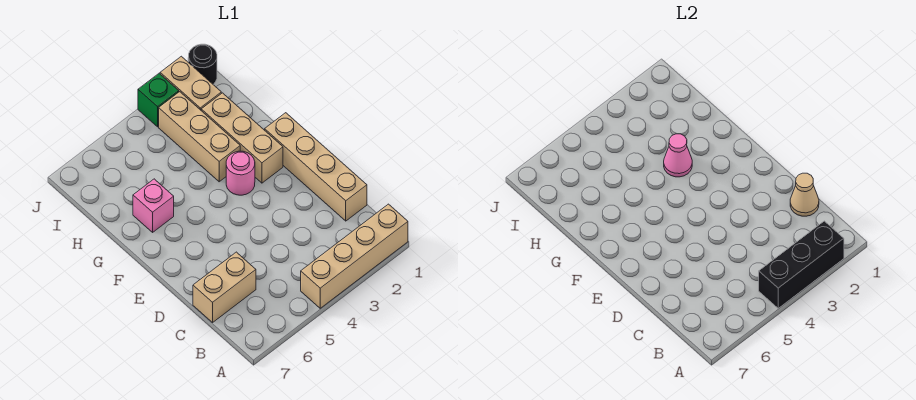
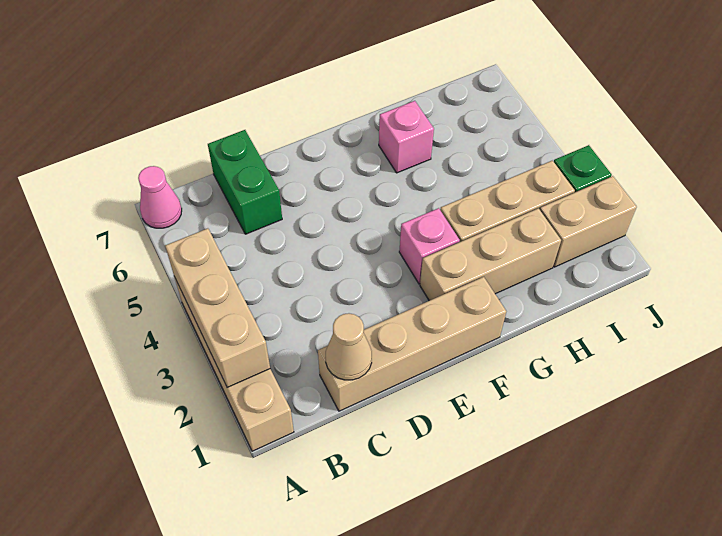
black 1x3 brick [759,221,844,308] -> tan 1x3 brick [165,228,270,387]
tan 1x2 brick [193,252,256,323] -> green 1x2 brick [208,130,282,234]
pink 1x1 round brick [226,151,255,195] -> pink 1x1 brick [399,208,460,284]
pink 1x1 cone [664,134,692,177] -> pink 1x1 cone moved to [138,166,182,228]
black 1x1 round brick [188,44,217,84] -> none

